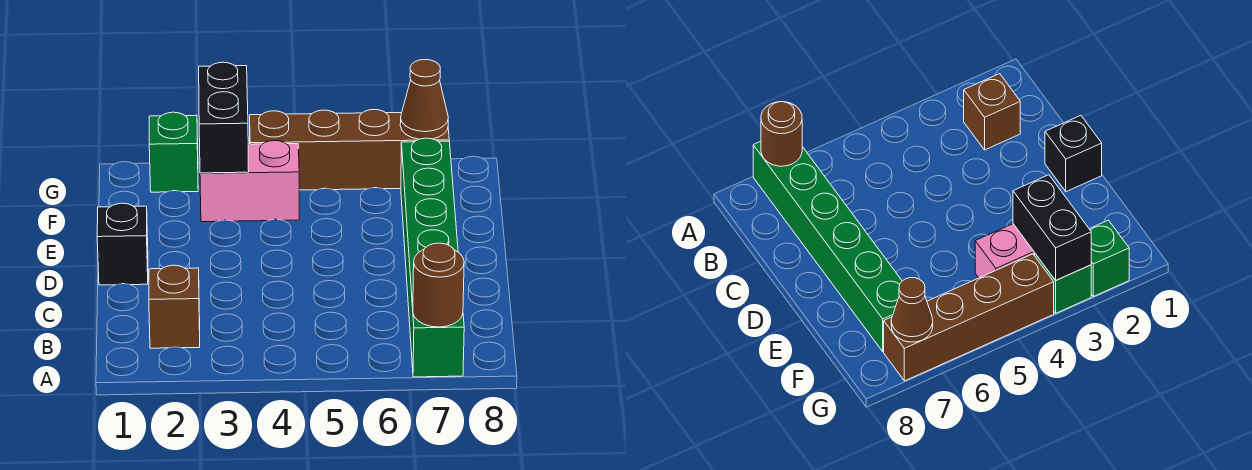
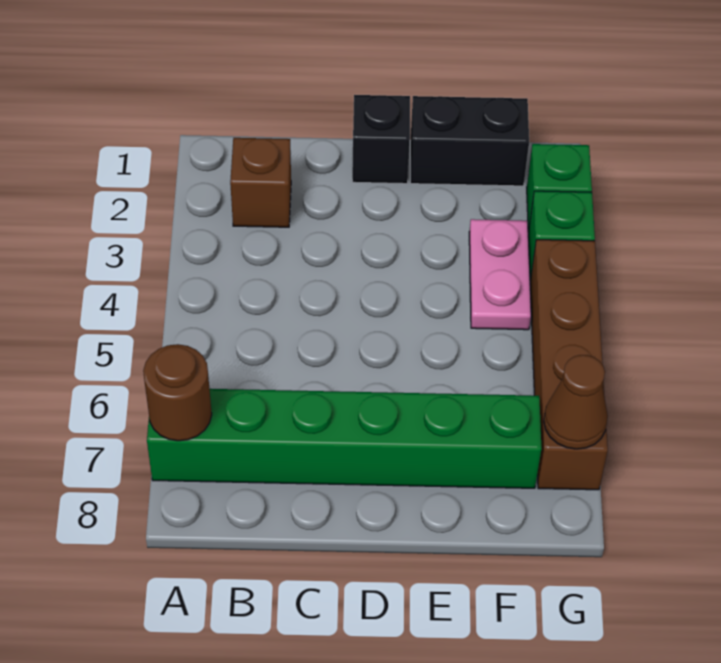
pink 1x2 brick [200,140,299,222] -> pink 1x2 plate [469,219,531,330]
black 1x2 brick [199,62,249,173] -> black 1x2 brick moved to [410,96,529,186]

